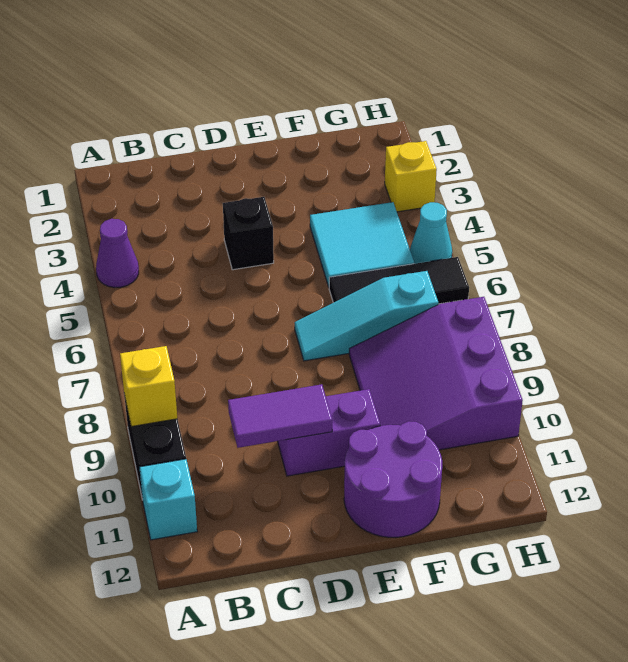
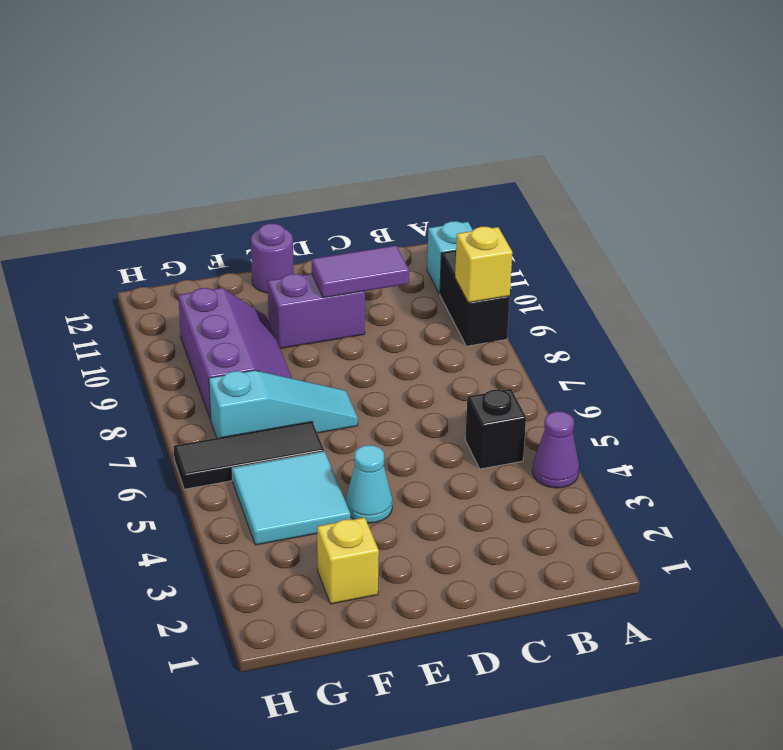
black 1x1 brick [223,197,274,270] -> black 1x1 brick moved to [465,389,526,469]
purple 2x2 round brick [344,421,442,537] -> purple 1x1 round brick [251,223,294,293]
purple 3x3 slope [349,297,523,450] -> purple 2x3 slope [178,288,292,420]
yellow 1x1 brick [385,141,437,212] -> yellow 1x1 brick moved to [317,517,379,604]
cyan 1x1 cone [410,202,452,264] -> cyan 1x1 cone moved to [345,445,393,523]

